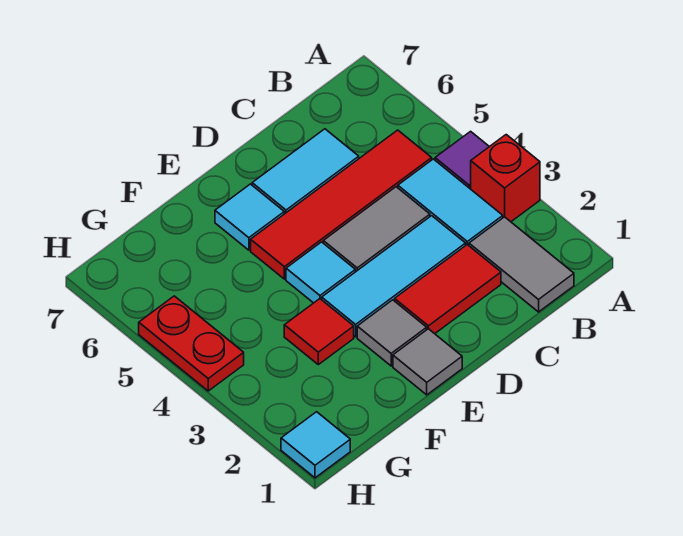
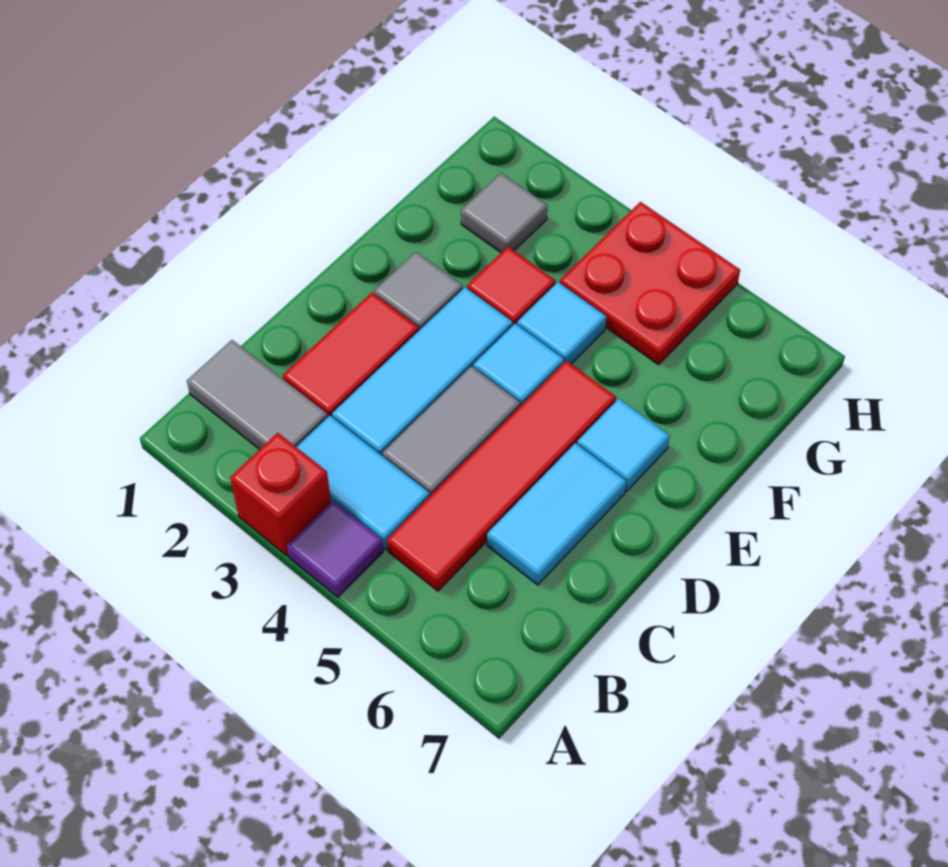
grey 1x1 tile [393,329,462,395] -> grey 1x1 tile moved to [461,173,548,253]
cyan 1x1 tile [281,412,350,478] -> cyan 1x1 tile moved to [517,282,606,364]
red 1x2 plate [139,296,244,391] -> red 2x2 plate [560,202,740,365]

